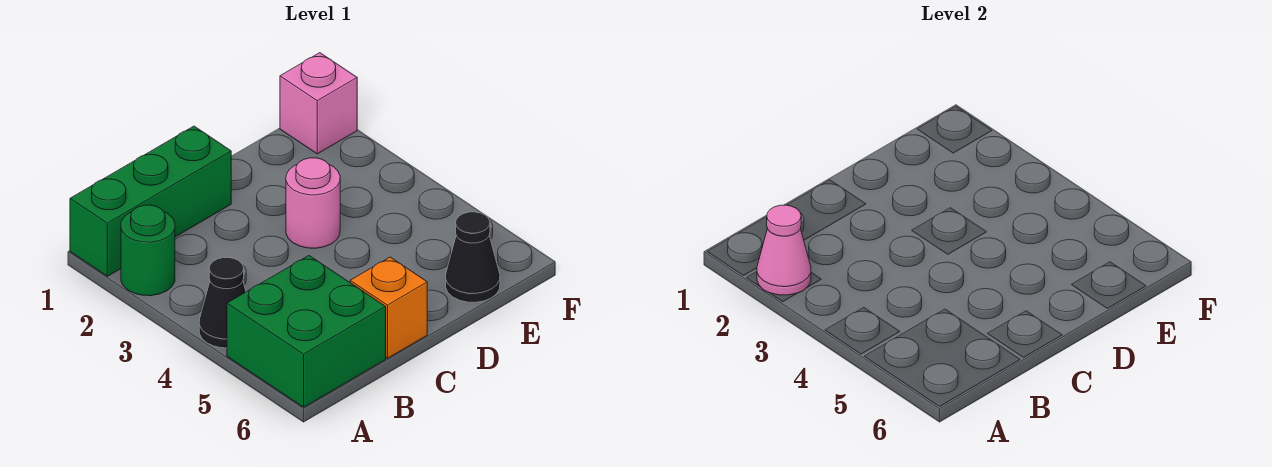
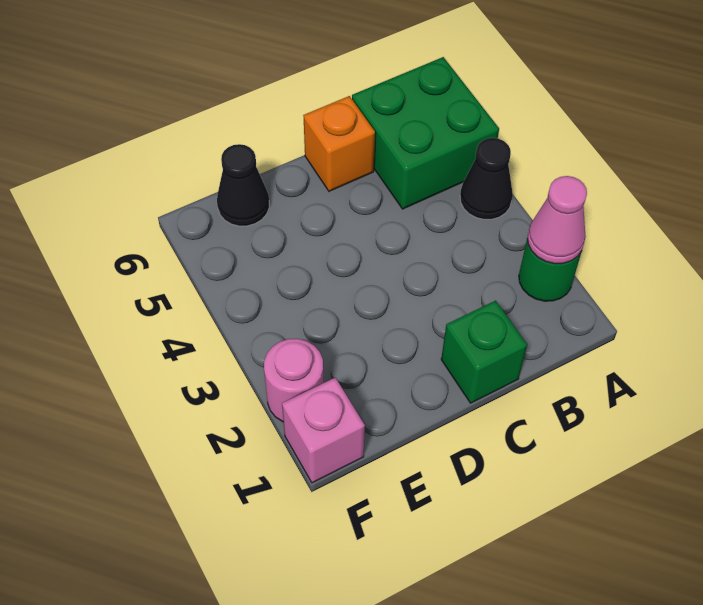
green 1x3 brick [70,126,231,276] -> green 1x1 brick [441,301,527,403]
pink 1x1 round brick [286,158,340,248] -> pink 1x1 round brick moved to [264,339,323,422]

